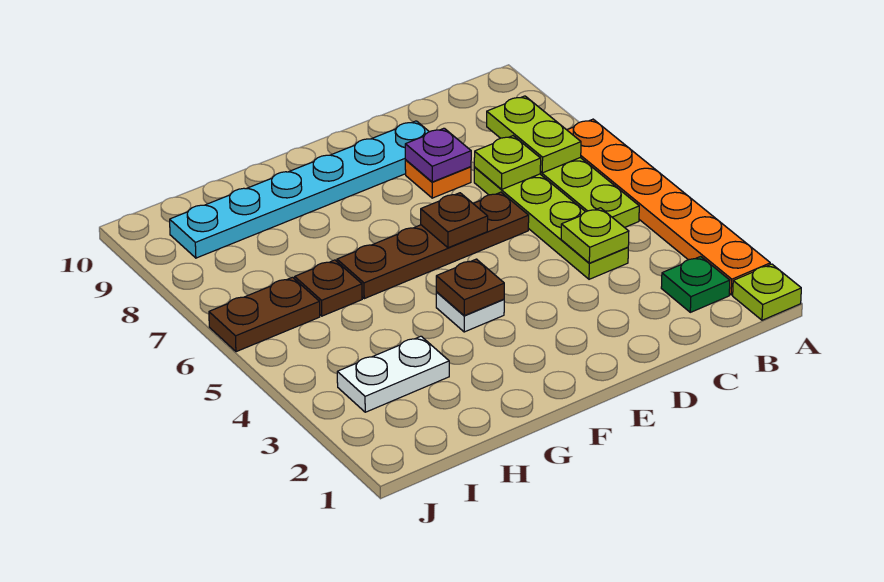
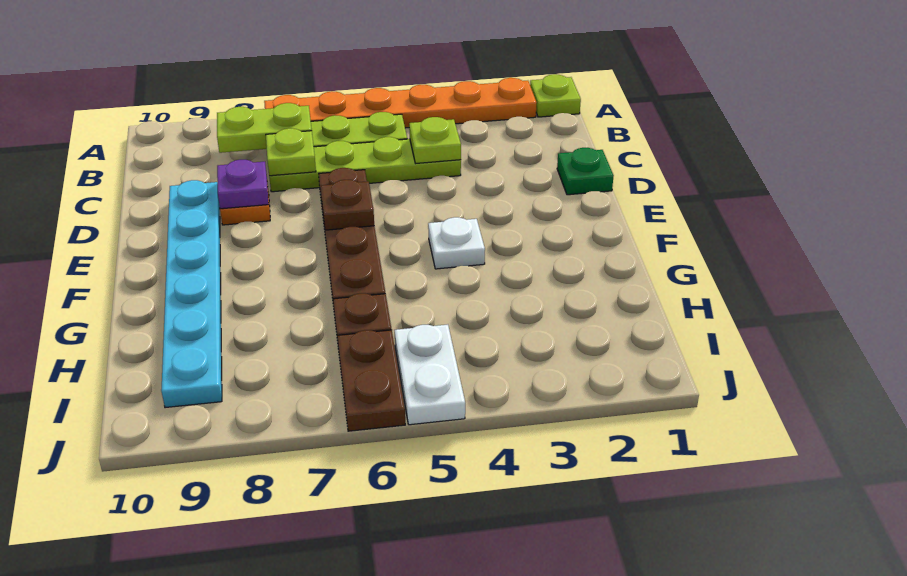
green 1x1 plate [661,256,730,312] -> green 1x1 plate moved to [557,148,614,195]
brown 1x1 plate [436,259,504,316] -> none
white 1x2 plate [337,336,449,412] -> white 1x2 plate moved to [395,325,465,425]

